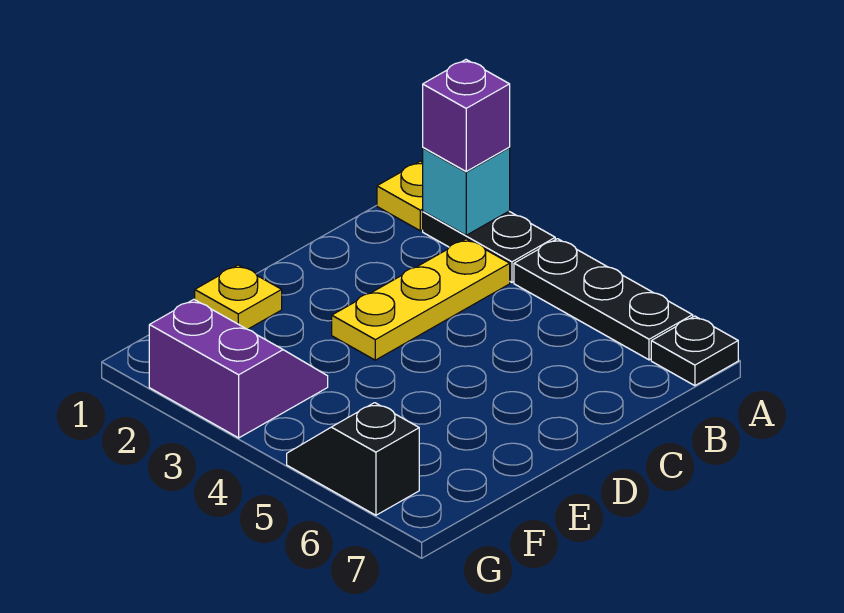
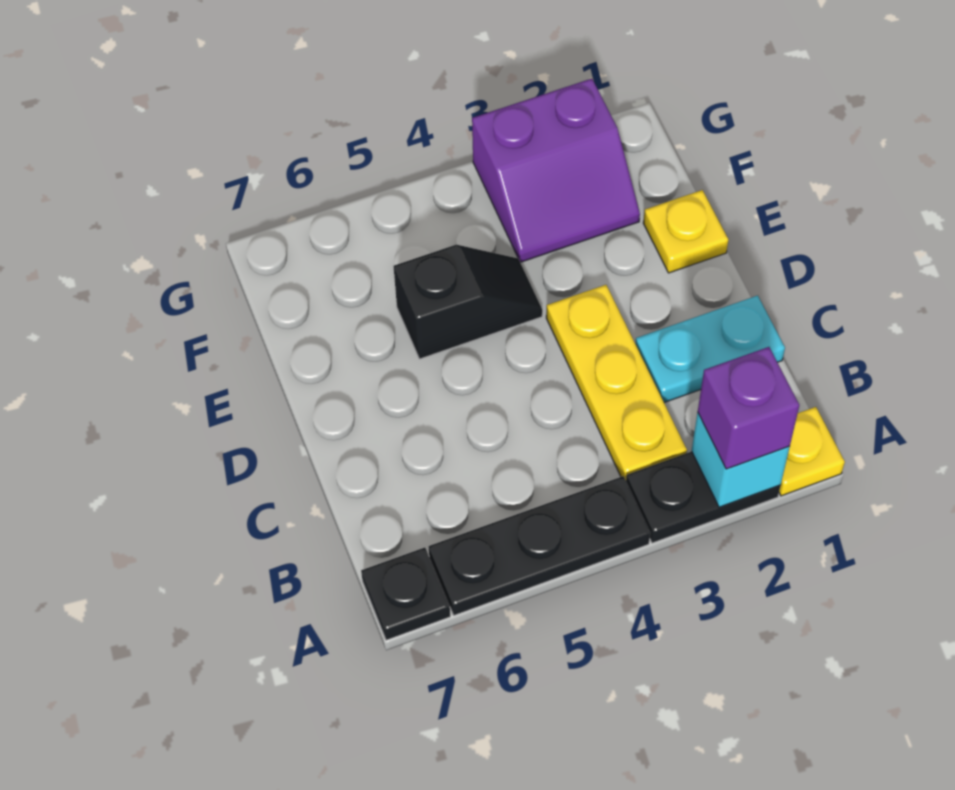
none -> cyan 1x2 plate [635,296,785,403]
black 1x2 slope [287,403,419,515] -> black 1x2 slope moved to [394,245,542,359]

